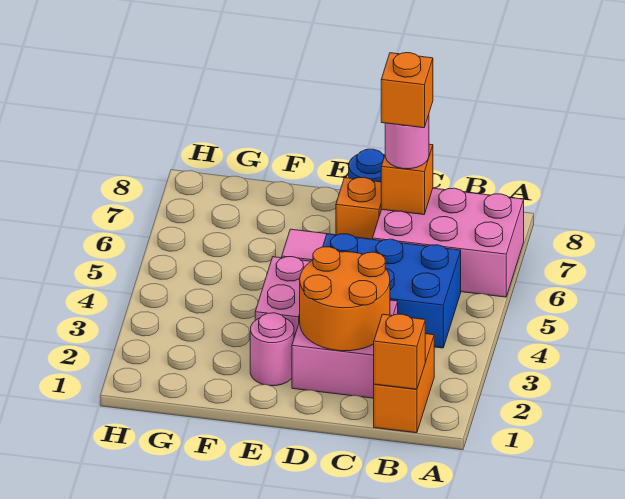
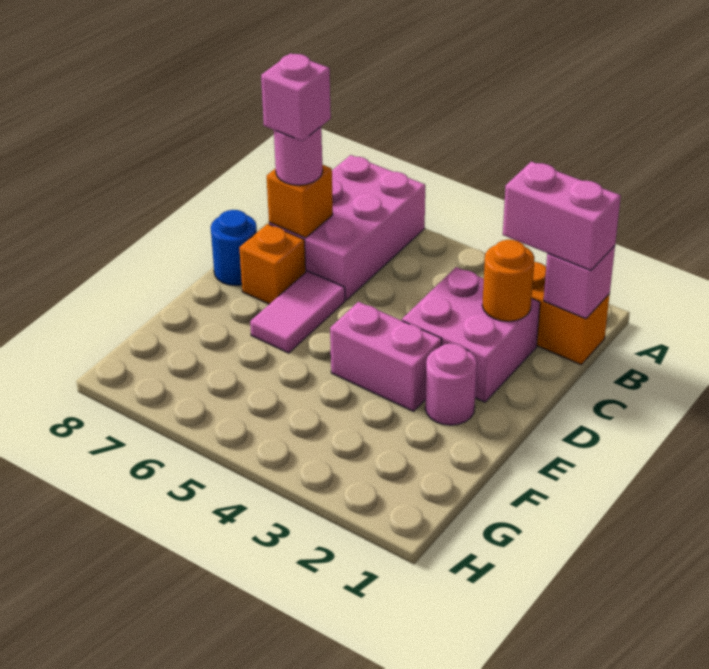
orange 1x1 brick [374,314,425,389] -> pink 1x1 brick [544,246,615,319]
none -> pink 1x2 brick [503,161,621,270]
blue 2x3 brick [323,234,461,348] -> none
orange 2x2 round brick [300,247,390,351] -> orange 1x1 round brick [482,240,535,321]
orange 1x1 brick [381,53,433,128] -> pink 1x1 brick [261,53,331,141]

